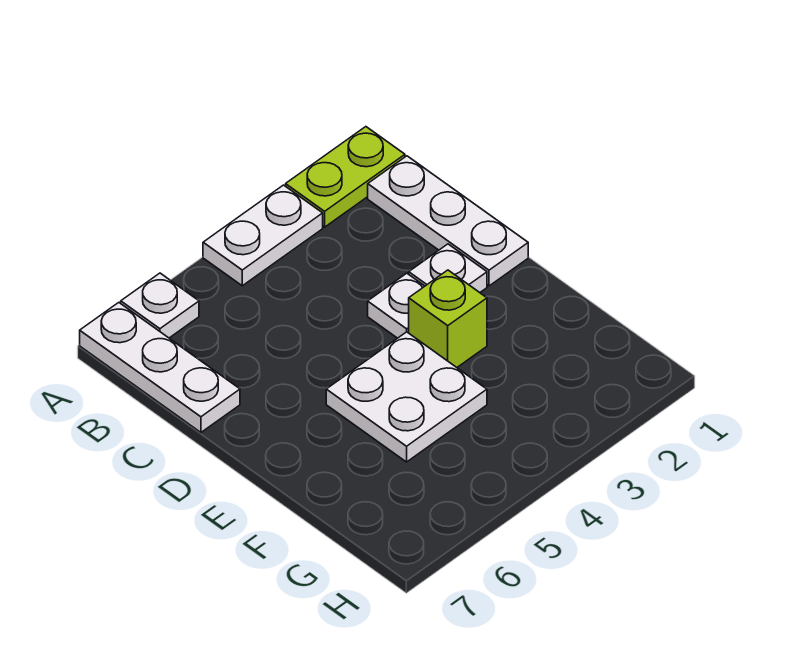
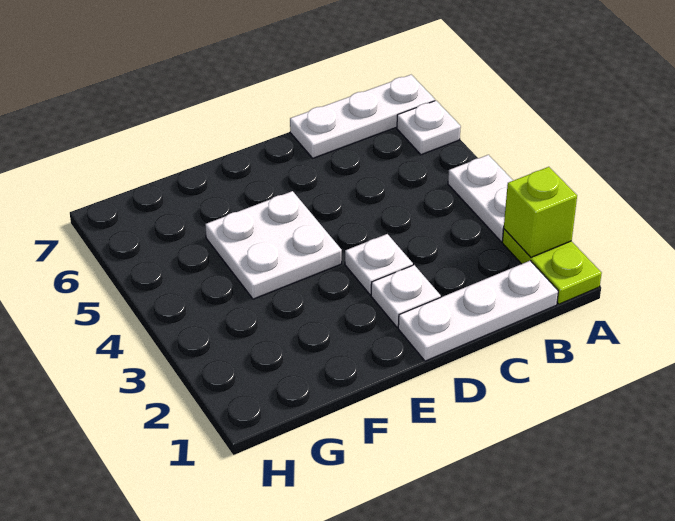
lime 1x1 brick [409,270,487,367] -> lime 1x1 brick moved to [504,167,577,257]

